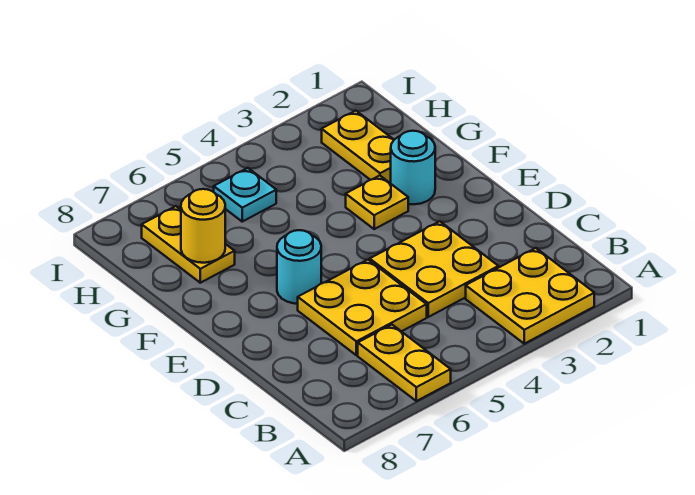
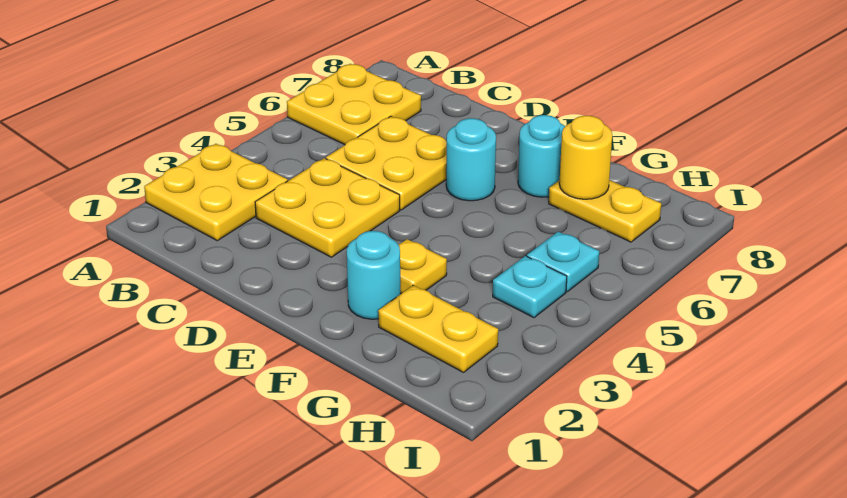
yellow 1x2 plate [358,325,451,401] -> yellow 2x2 plate [287,64,421,145]
none -> cyan 1x1 round brick [518,115,565,197]
none -> cyan 1x1 plate [493,256,567,318]

